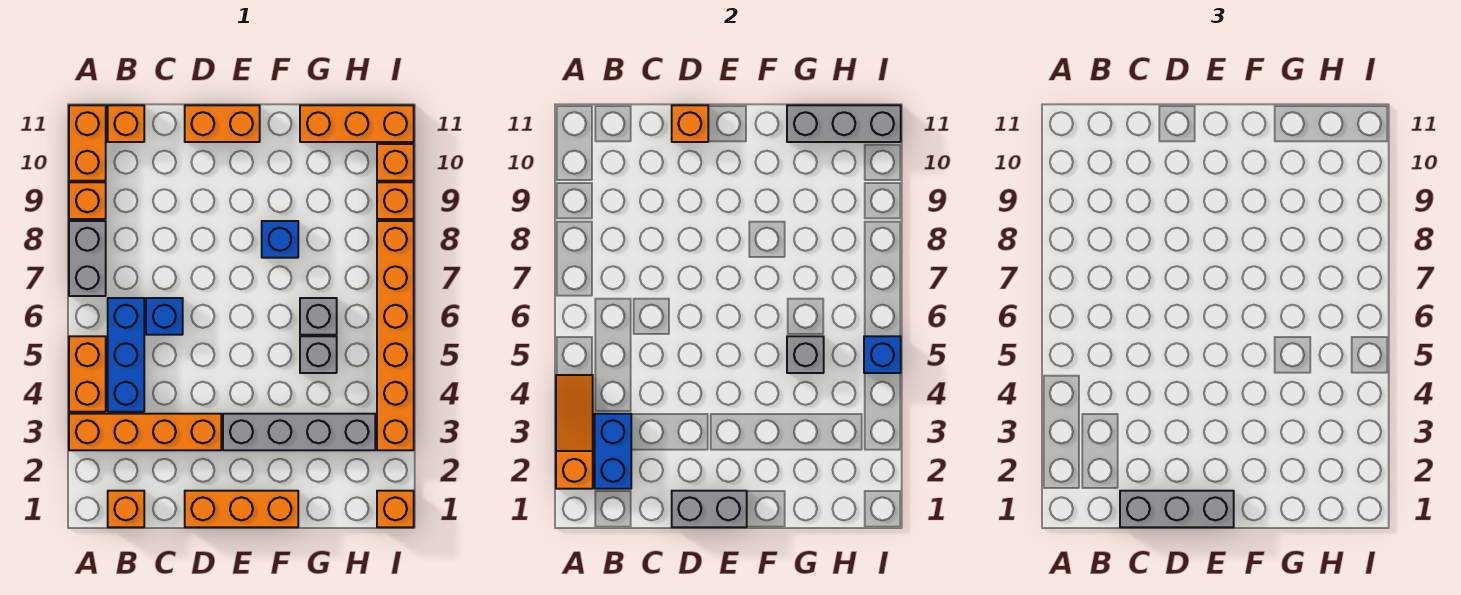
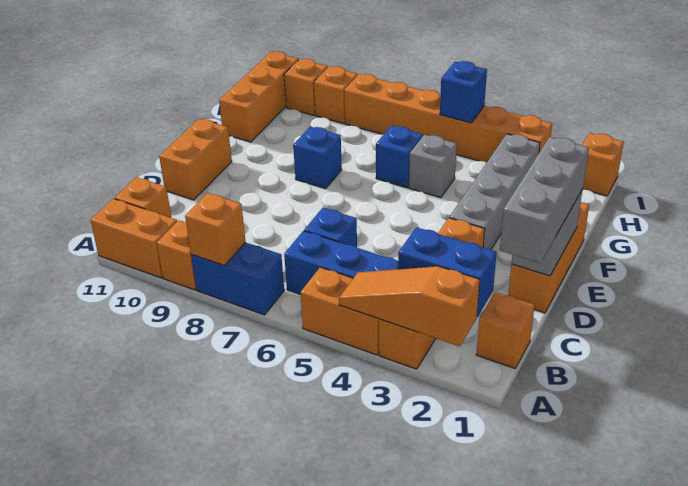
grey 1x2 brick [69,221,106,296] -> blue 1x2 brick [191,242,284,315]
orange 1x1 brick [672,105,708,142] -> orange 1x1 brick moved to [185,193,246,266]
grey 1x1 brick [787,336,824,373] -> none
grey 1x1 brick [300,298,337,335] -> blue 1x1 brick [376,126,423,188]
grey 1x3 brick [787,105,901,142] -> none

